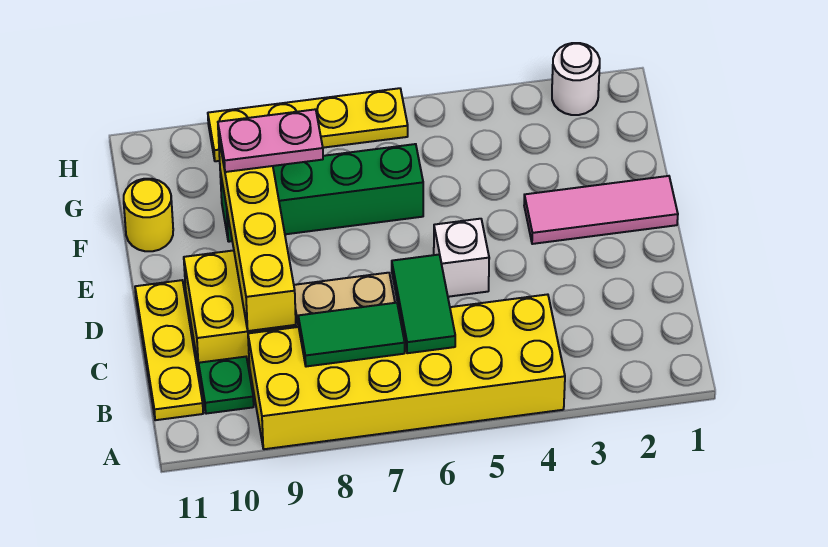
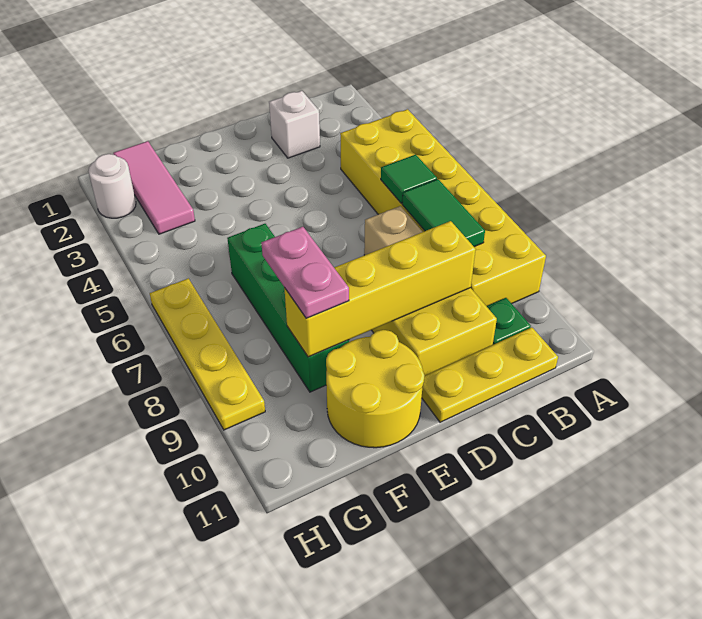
green 1x2 tile [392,254,455,353] -> green 1x1 tile [381,154,437,203]
white 1x1 brick [434,219,489,297] -> white 1x1 brick moved to [269,91,320,158]
pink 1x3 tile [524,176,678,244] -> pink 1x3 tile moved to [113,141,195,234]
yellow 1x1 round brick [124,179,173,251] -> yellow 2x2 round brick [326,330,424,448]

